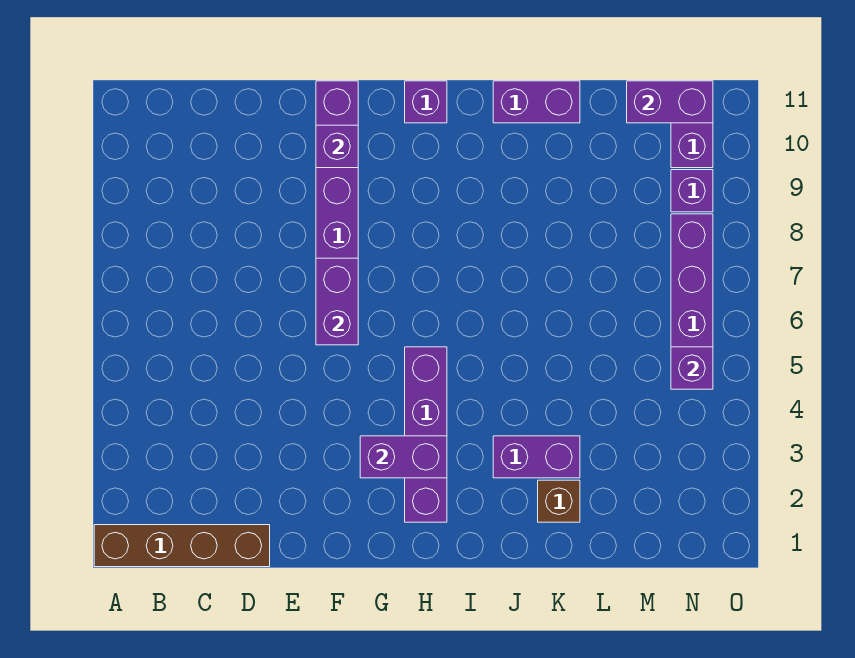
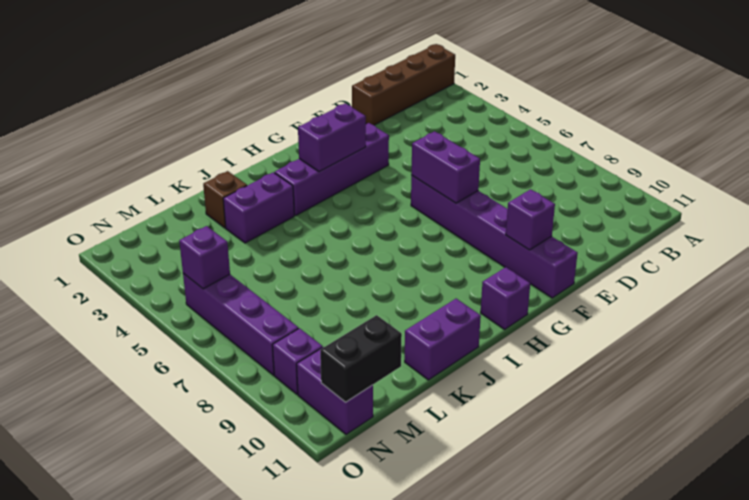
purple 1x4 brick [405,347,447,522] -> purple 1x4 brick turned to [274,123,389,215]
purple 1x2 brick [627,81,713,123] -> black 1x2 brick [320,315,402,402]

